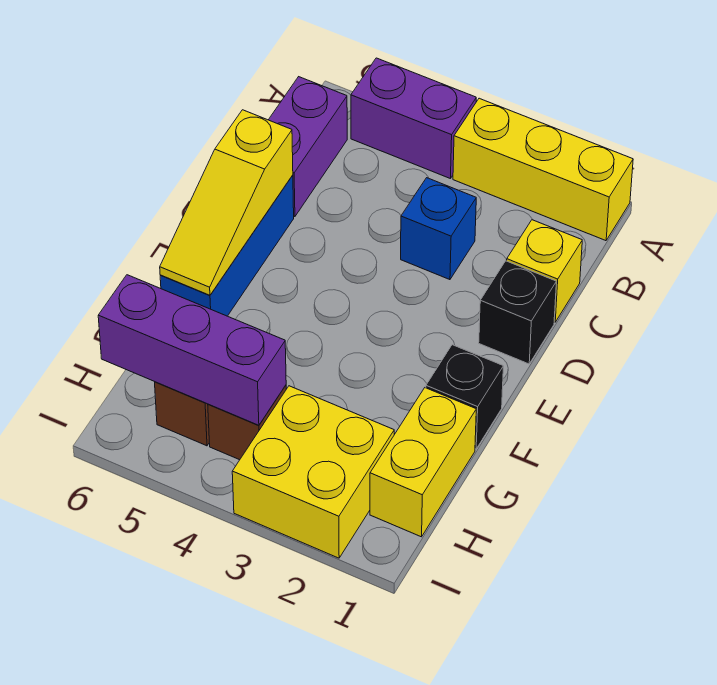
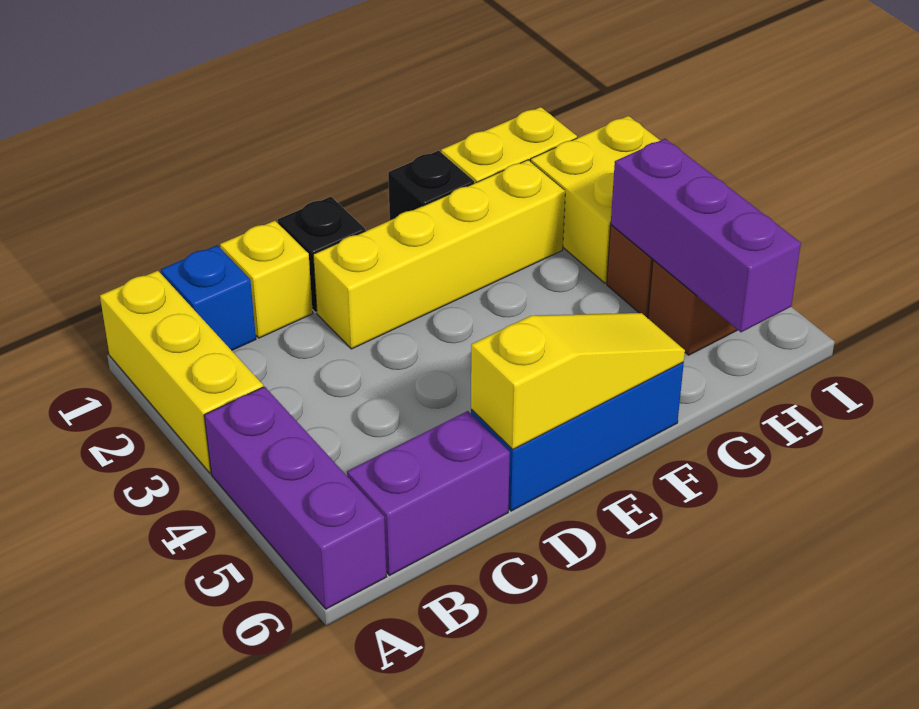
purple 1x2 brick [351,58,476,179] -> purple 1x3 brick [204,387,386,609]
blue 1x1 brick [401,178,476,280] -> blue 1x1 brick moved to [161,245,256,350]
none -> yellow 1x4 brick [313,160,565,349]

